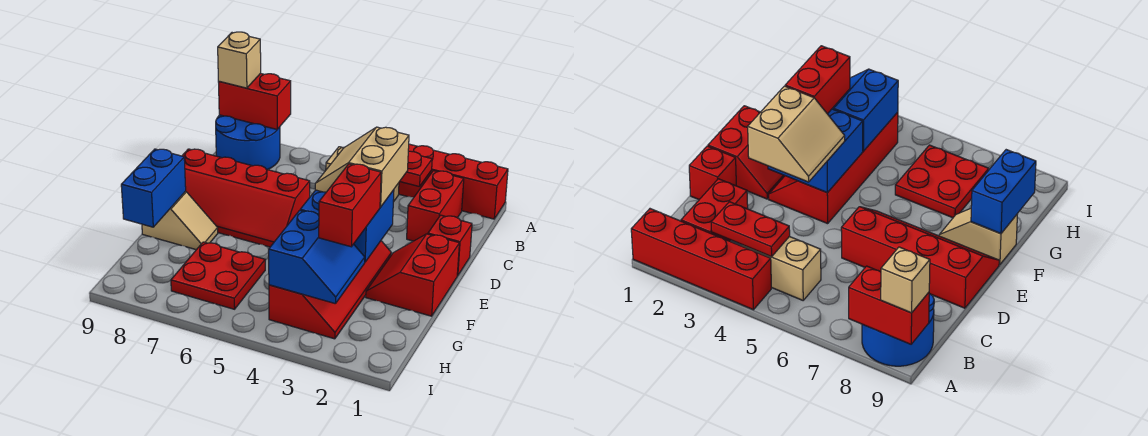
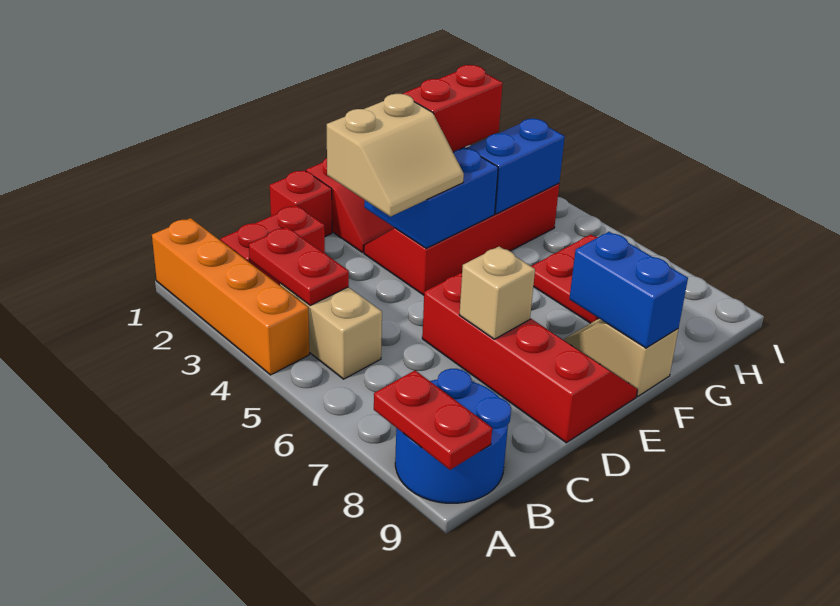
red 1x4 brick [399,144,508,219] -> orange 1x4 brick [152,218,309,375]
red 1x2 brick [219,73,291,129] -> red 1x2 plate [374,371,492,470]
tan 1x1 brick [218,32,261,88] -> tan 1x1 brick moved to [459,246,535,339]
blue 1x2 brick [121,149,186,227] -> blue 1x2 brick turned to [569,232,688,348]

